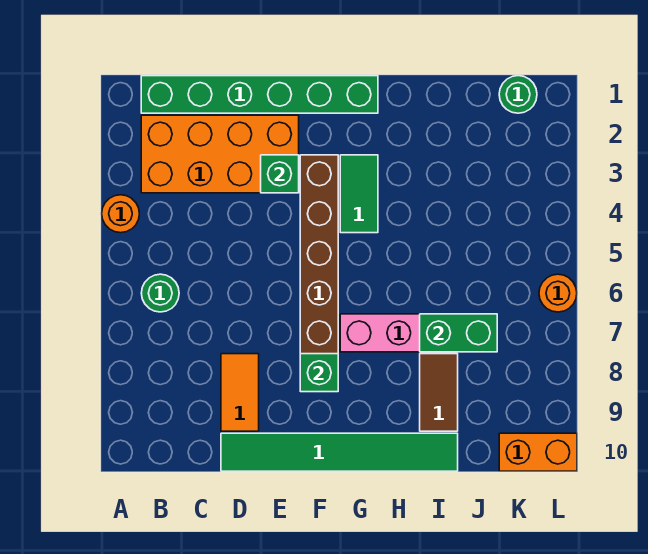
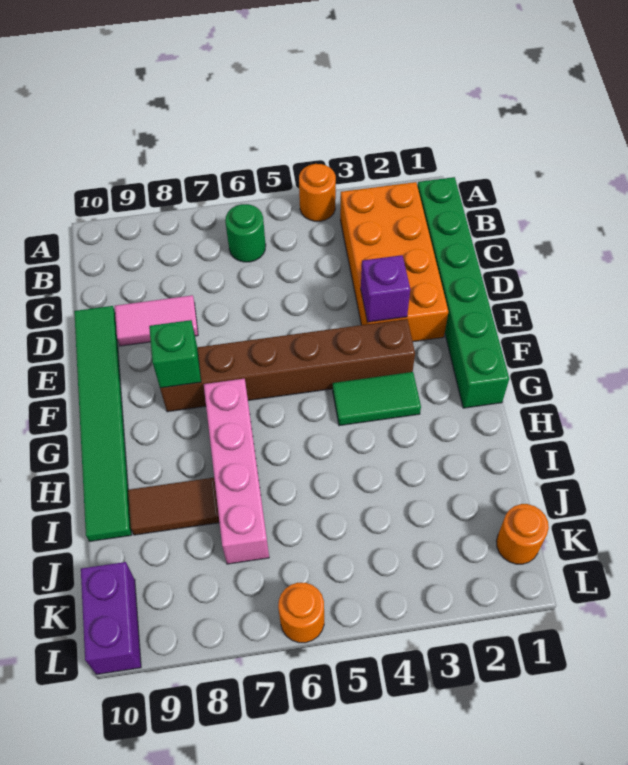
orange 1x2 tile [221,354,259,431] -> pink 1x2 tile [115,295,198,346]
green 1x1 brick [261,155,299,193] -> purple 1x1 brick [361,255,410,322]
green 1x2 brick [420,314,497,352] -> none
green 1x1 round brick [499,76,537,113] -> orange 1x1 round brick [496,504,549,564]
orange 1x2 brick [499,433,577,471] -> purple 1x2 brick [81,562,141,674]

